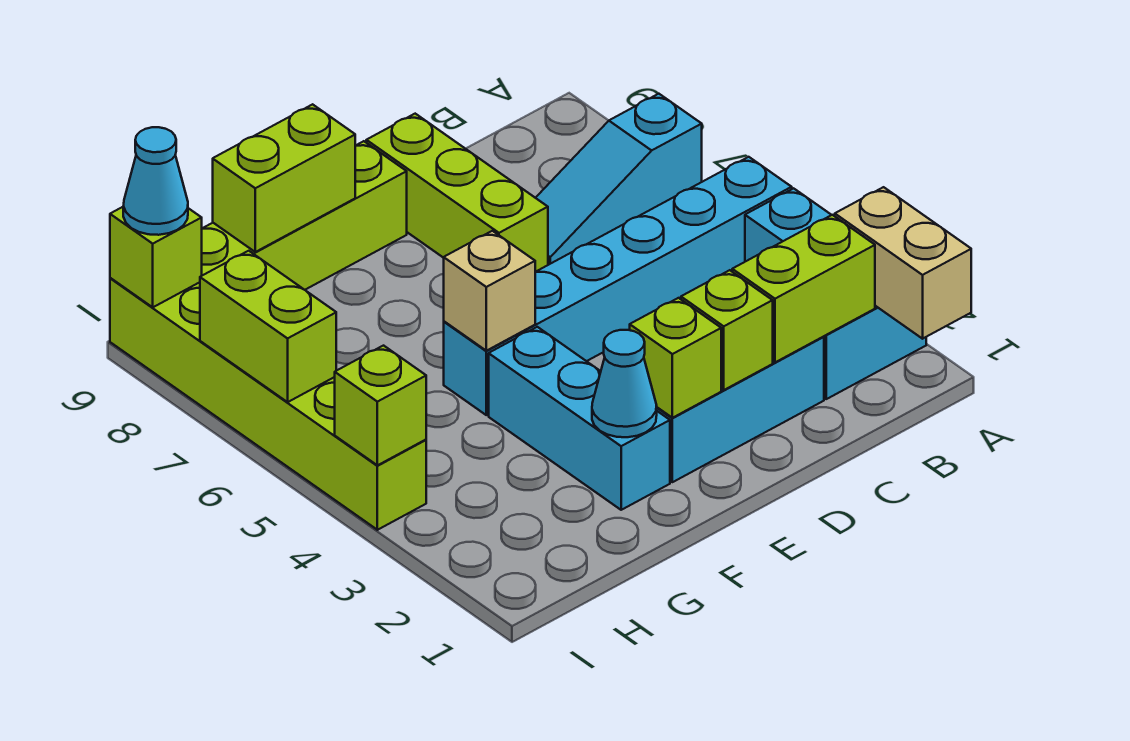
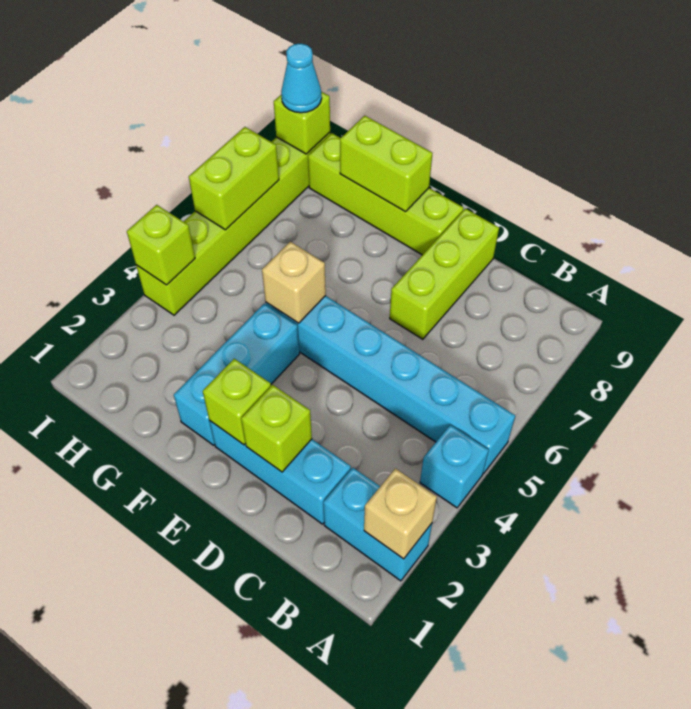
tan 1x2 brick [835,187,971,339] -> tan 1x1 brick [364,468,437,559]
cyan 1x3 slope [536,94,702,265] -> none
lime 1x2 brick [732,215,875,362] -> none
cyan 1x1 cone [592,330,657,437] -> none

